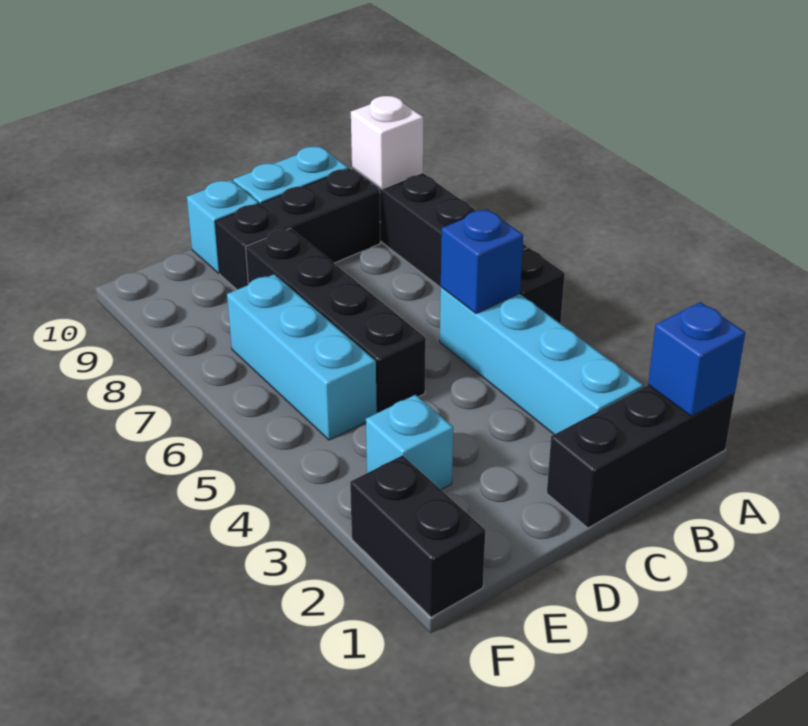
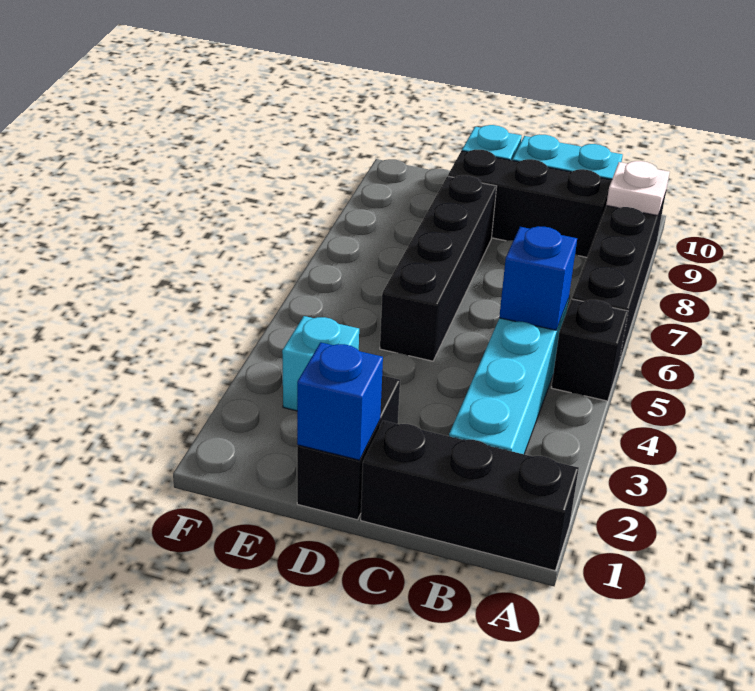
blue 1x1 brick [648,302,745,416] -> blue 1x1 brick moved to [297,342,383,460]
white 1x1 brick [351,96,424,189] -> white 1x1 plate [606,161,670,216]
cyan 1x3 brick [227,274,377,440] -> none
black 1x2 brick [350,455,485,617] -> black 1x2 brick moved to [297,375,400,520]

